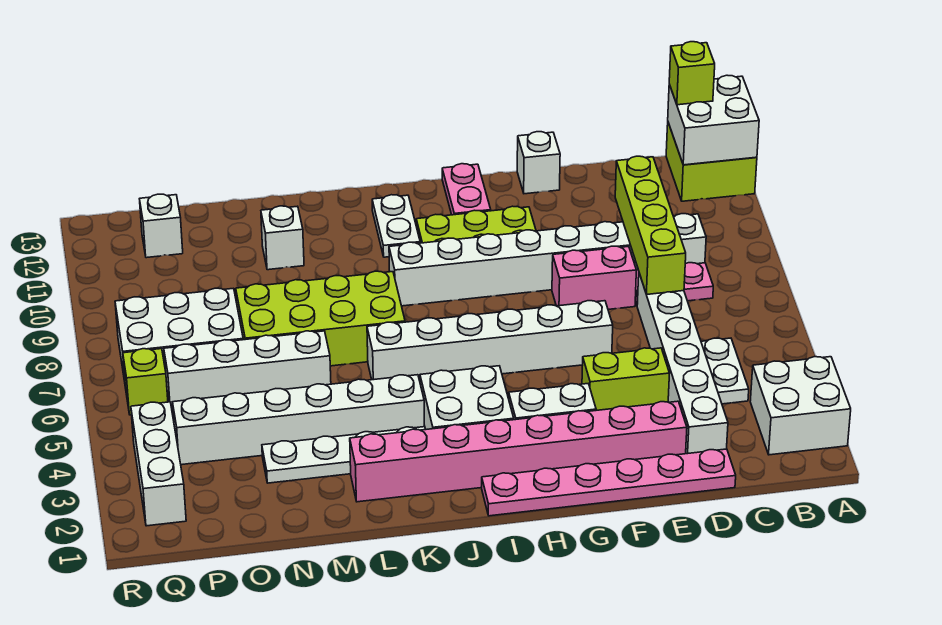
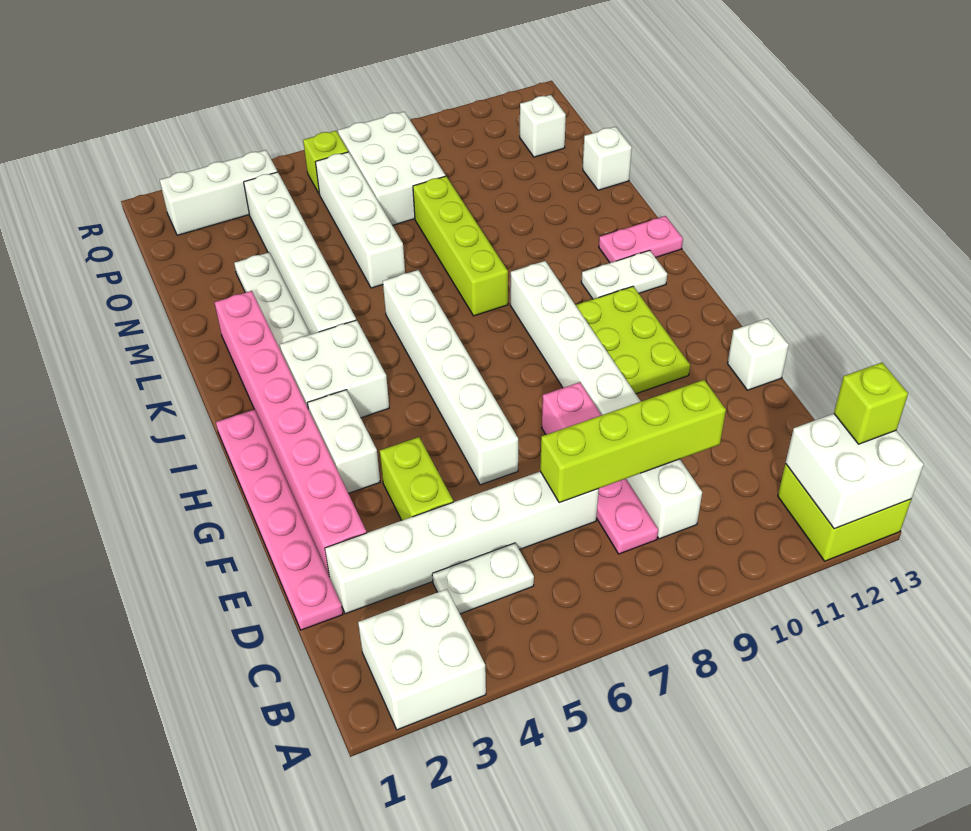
pink 1x2 plate [442,164,491,215] -> pink 1x2 plate moved to [599,216,683,263]
lime 2x4 brick [236,271,405,366] -> lime 1x4 brick [413,176,508,316]
white 1x1 brick [261,206,304,270] -> white 1x1 brick moved to [583,127,632,190]

